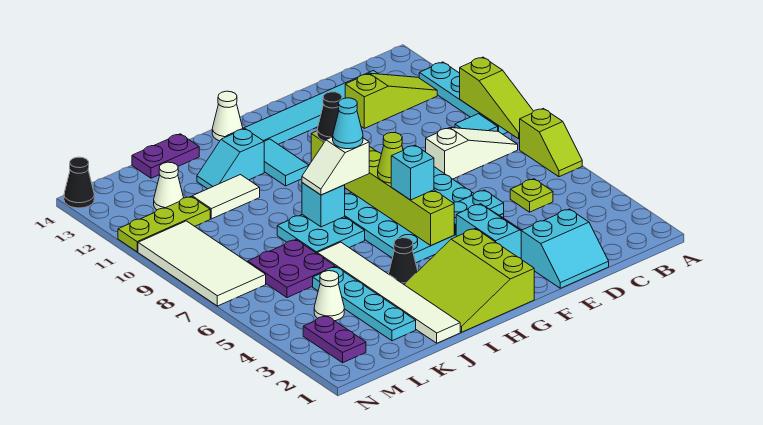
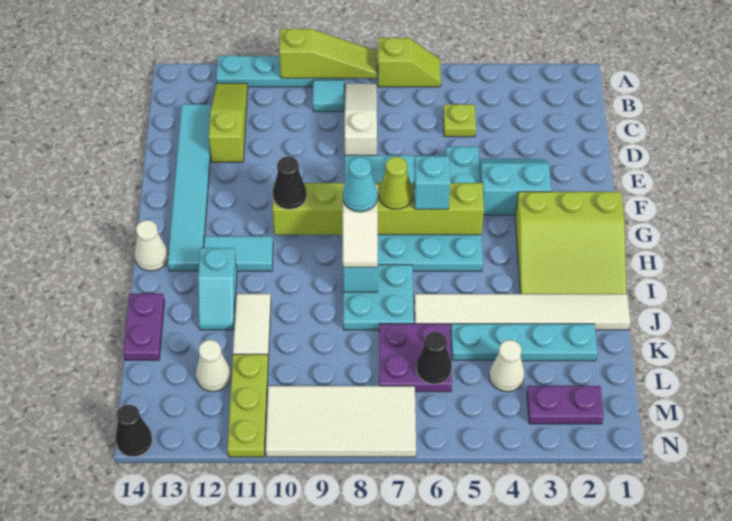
cyan 2x2 slope [521,209,609,288] -> none
black 1x1 cone [389,238,418,284] -> black 1x1 cone moved to [416,332,452,384]

